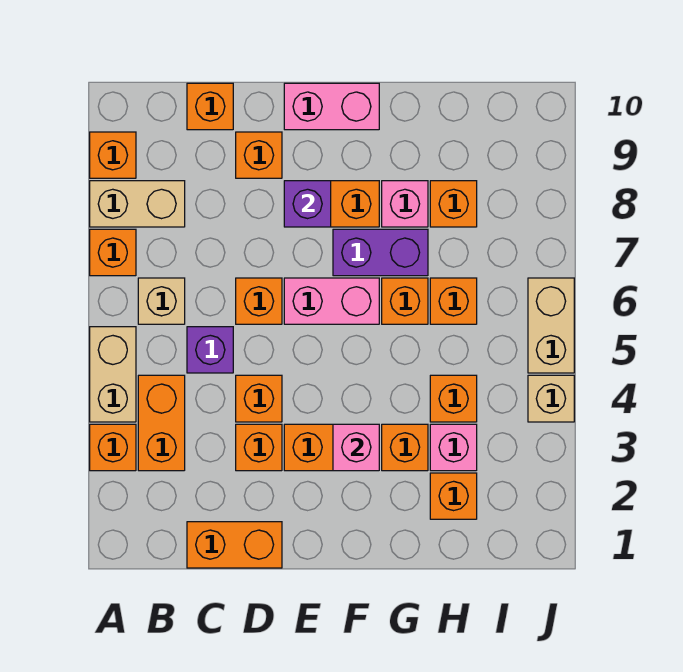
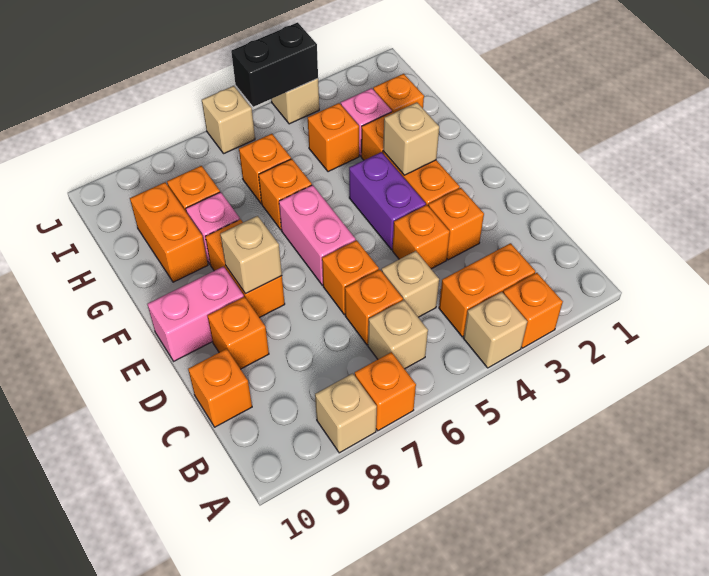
tan 1x2 brick [90,327,136,422] -> tan 1x1 brick [463,292,527,368]
tan 1x2 brick [90,181,185,227] -> tan 1x1 brick [315,373,377,453]
orange 1x1 brick [90,132,136,178] -> orange 1x1 brick moved to [345,270,403,345]
orange 1x2 brick [187,522,282,568] -> orange 1x2 brick moved to [130,182,208,282]
purple 1x1 brick [187,327,233,373] -> tan 1x1 brick [382,251,439,317]
purple 1x1 brick [284,181,331,227] -> tan 1x1 brick [220,216,282,294]
pink 1x2 brick [284,83,379,130] -> pink 1x2 brick turned to [147,267,244,361]
pink 1x1 brick [333,424,379,471] -> tan 1x1 brick [383,102,439,175]
purple 1x2 brick [333,229,428,276] -> purple 1x2 brick moved to [349,152,426,250]
none -> black 1x2 brick [231,22,318,107]
tan 1x2 brick [528,278,574,373] -> tan 1x1 brick [202,86,255,153]

